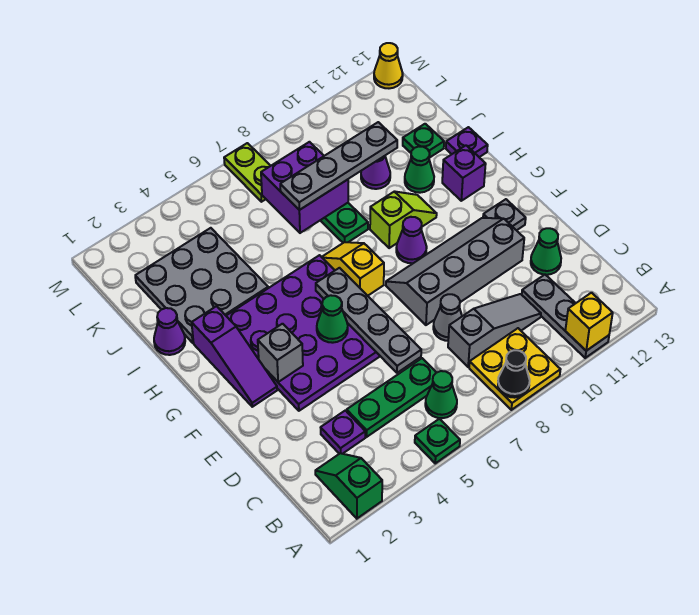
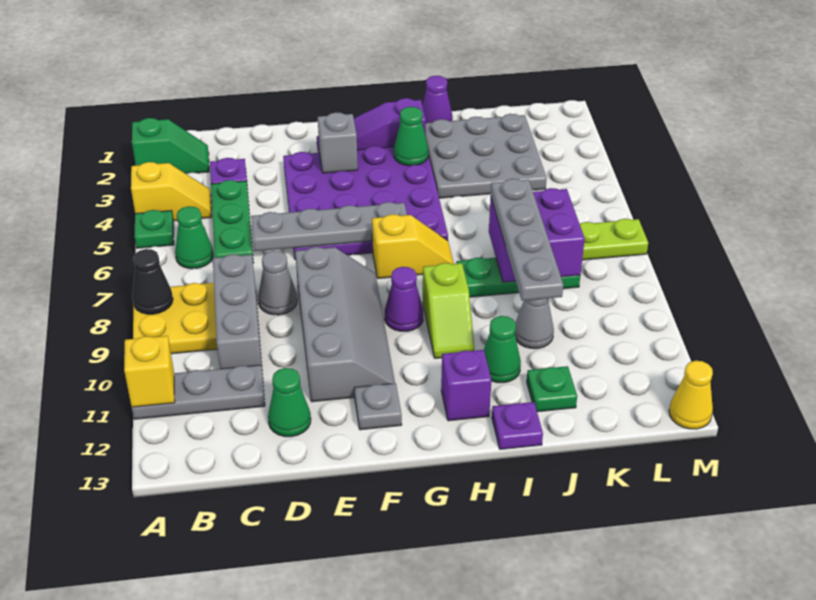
none -> yellow 1x2 slope [131,162,212,221]
grey 1x3 slope [448,294,541,367] -> grey 1x3 brick [213,254,262,369]
green 1x1 cone [317,295,348,343] -> green 1x1 cone moved to [394,107,428,166]
purple 1x1 cone [361,156,390,189] -> grey 1x1 cone [515,298,554,349]

